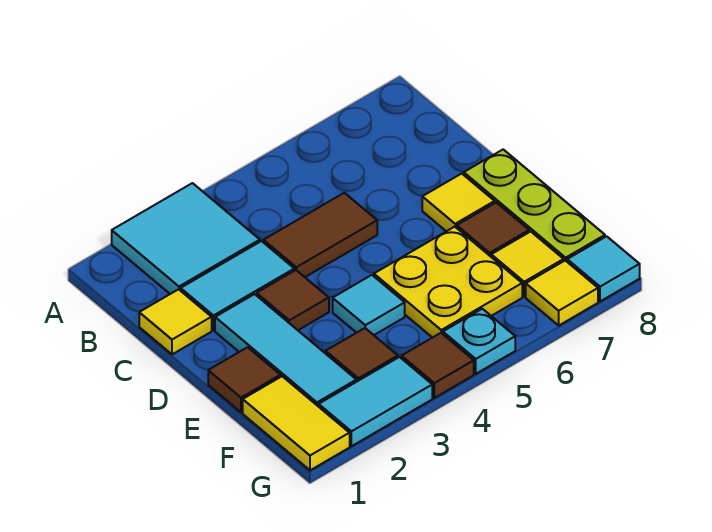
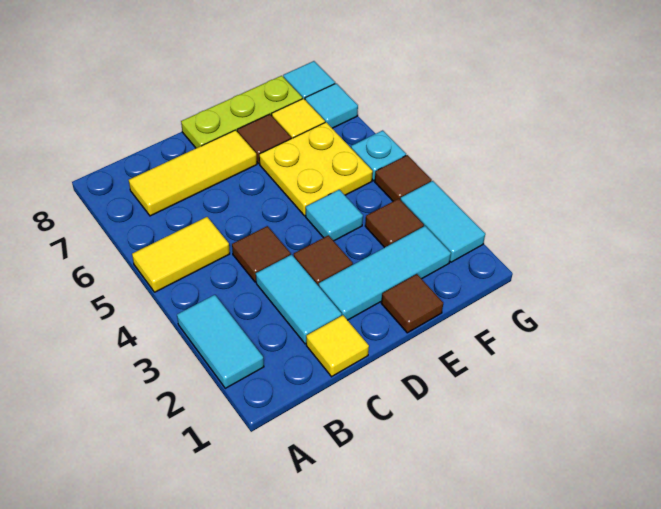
cyan 2x2 tile [112,183,260,294] -> cyan 1x2 tile [177,295,264,388]
brown 1x2 tile [264,193,377,277] -> brown 1x1 tile [232,226,291,282]
yellow 1x1 tile [422,174,495,231] -> yellow 1x3 tile [129,130,257,216]
yellow 1x2 tile [243,376,350,470] -> yellow 1x2 tile moved to [132,217,230,292]
yellow 1x1 tile [526,260,598,325] -> cyan 1x1 tile [305,83,358,128]

